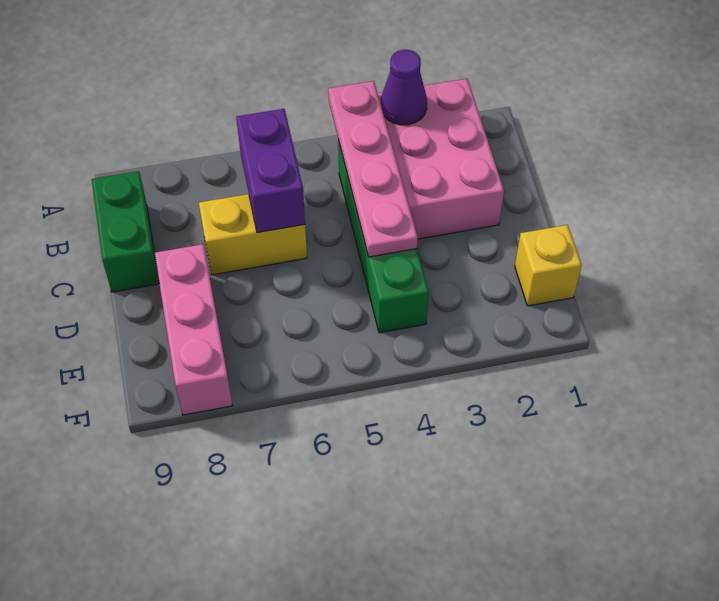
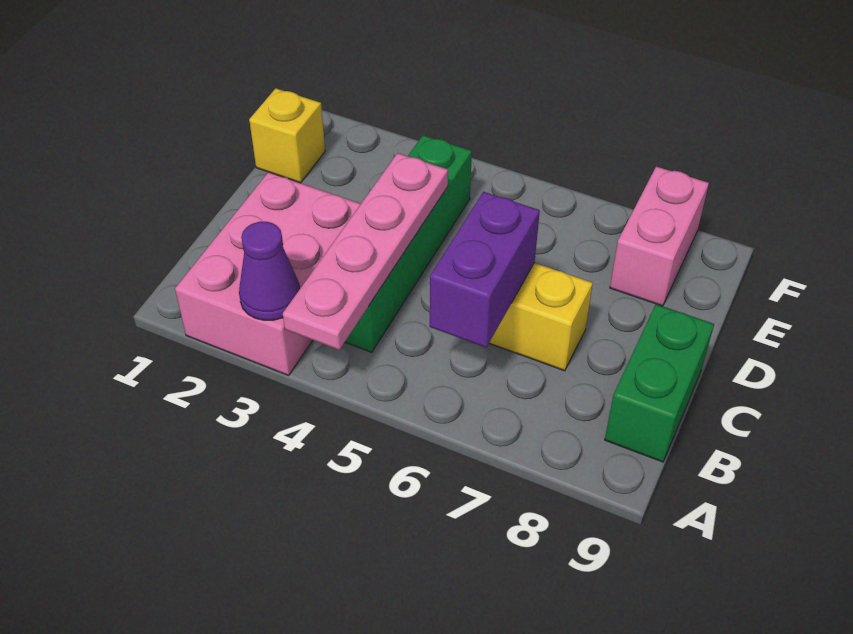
pink 1x3 brick [155,244,232,415] -> pink 1x2 brick [610,166,709,306]

